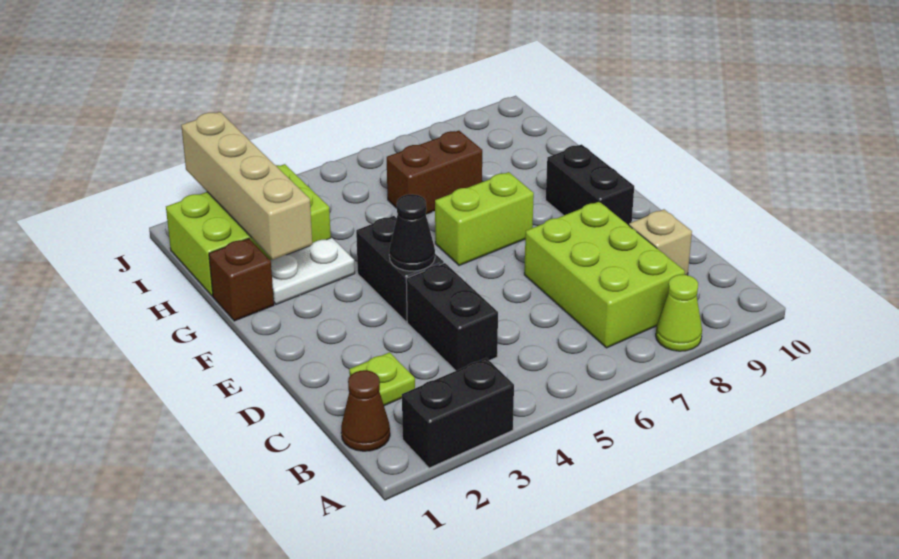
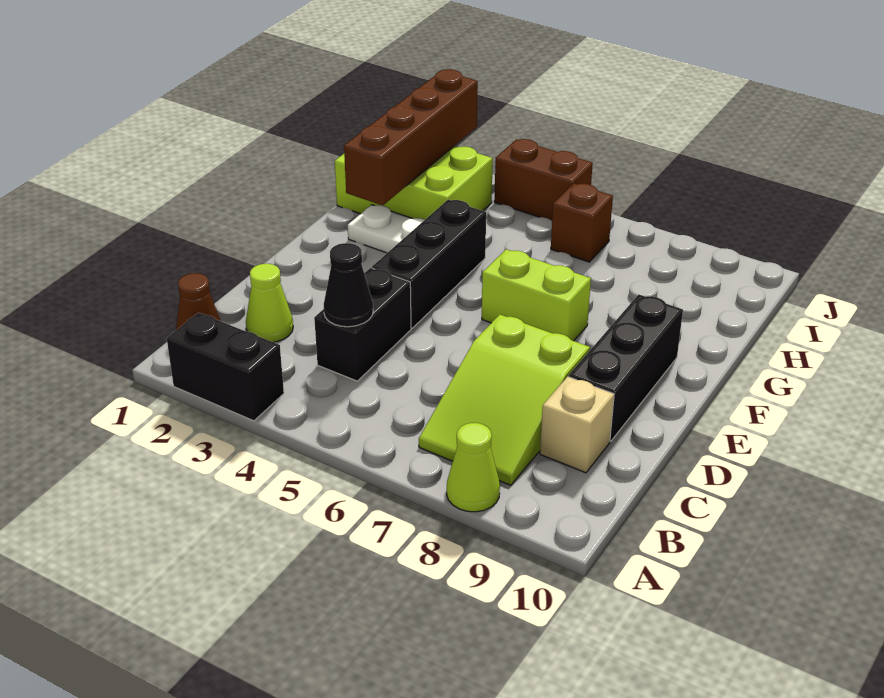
lime 2x3 brick [524,202,685,348] -> lime 2x3 slope [419,315,590,485]
lime 1x1 plate [349,352,415,406] -> lime 1x1 cone [246,264,293,342]
black 1x2 brick [356,216,444,322] -> black 1x3 brick [372,200,486,328]
black 1x1 cone [389,194,435,271] -> black 1x1 cone moved to [324,243,373,327]
black 1x2 brick [546,144,634,225] -> black 1x3 brick [569,295,683,441]
brown 1x1 brick [209,238,274,321] -> brown 1x1 brick moved to [551,183,613,262]
tan 1x4 brick [181,112,312,260] -> brown 1x4 brick [344,69,478,206]
brown 1x2 brick [387,131,482,214] -> brown 1x2 brick moved to [494,139,593,221]

